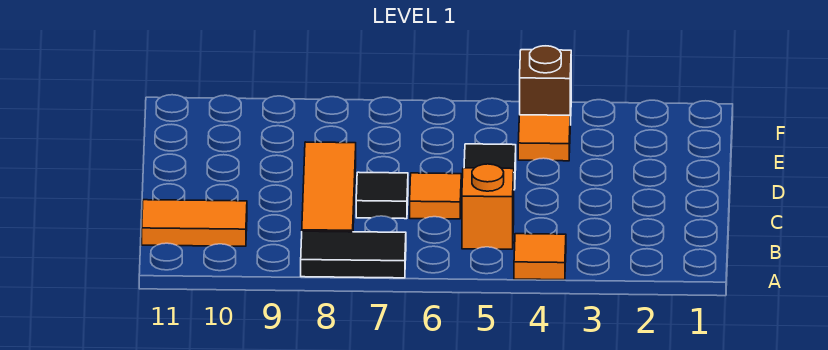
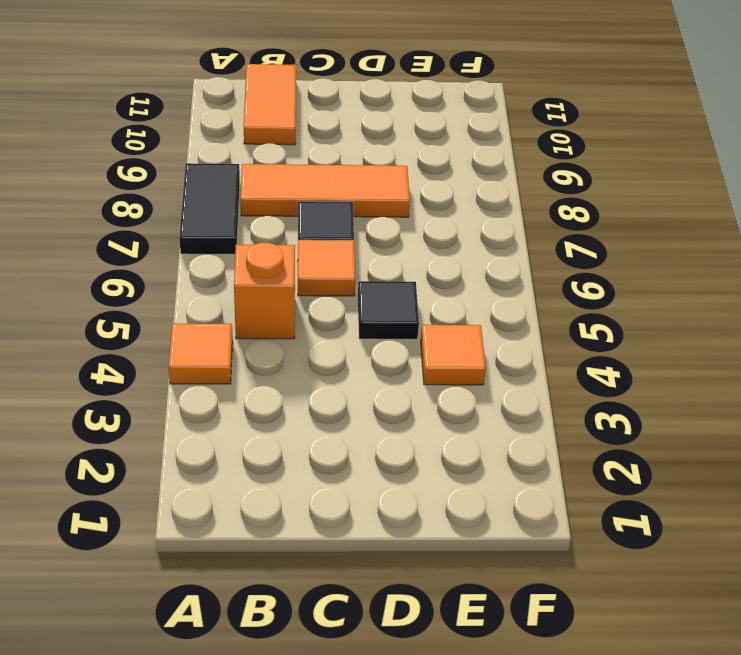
brown 1x1 brick [520,46,571,125] -> none

